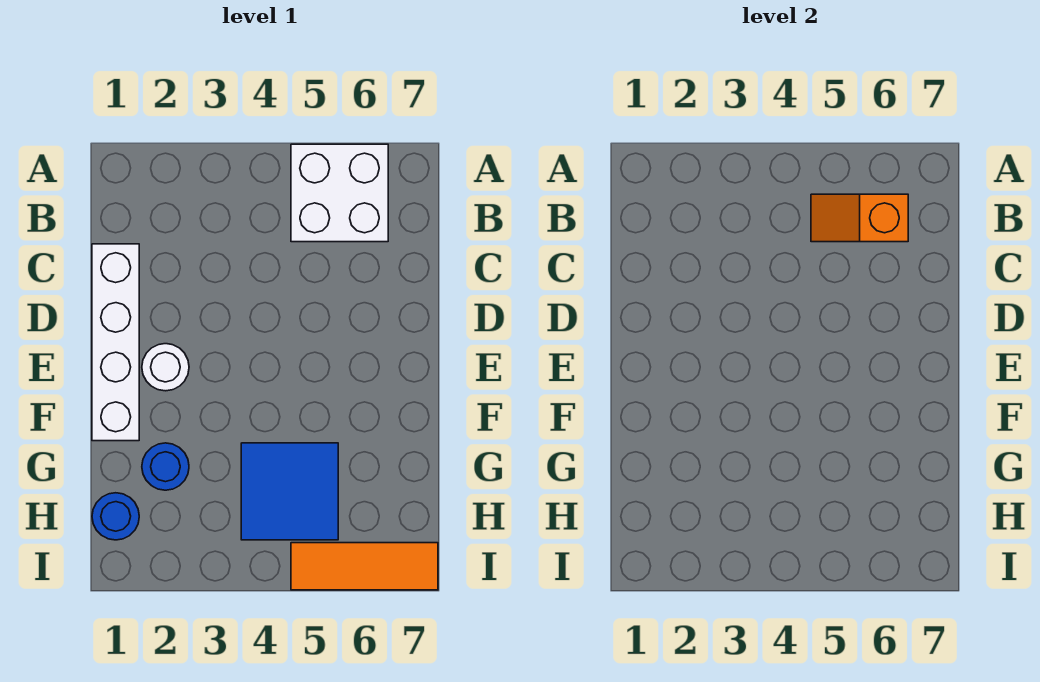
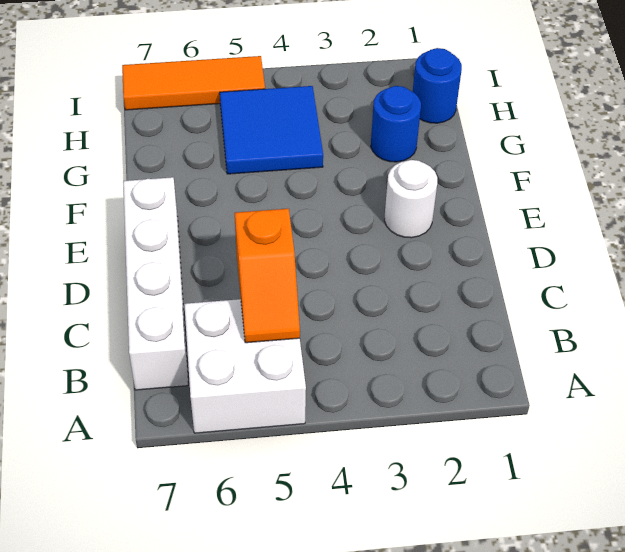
orange 1x2 slope [811,194,908,242] -> orange 1x2 slope turned to [235,209,300,343]
white 1x4 brick [92,244,139,441] -> white 1x4 brick moved to [123,177,188,390]

